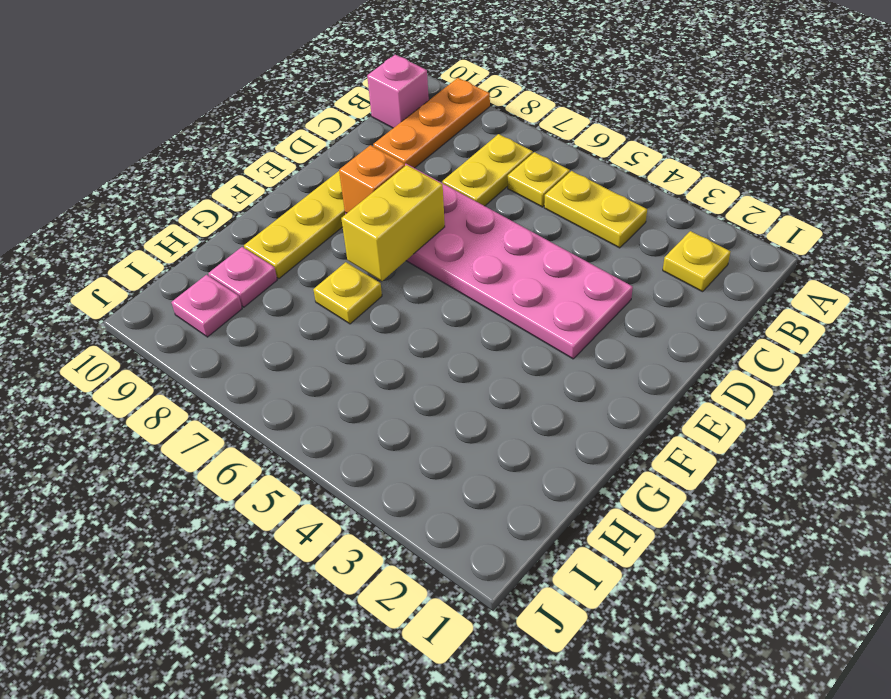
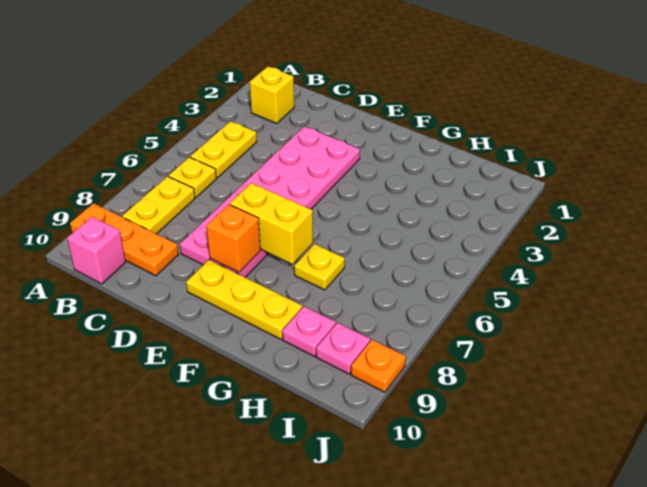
yellow 1x1 plate [663,231,730,292] -> yellow 1x1 brick [250,66,294,123]
yellow 1x2 plate [442,134,533,206] -> yellow 1x2 plate turned to [122,176,195,234]
none -> orange 1x1 plate [351,340,406,392]

